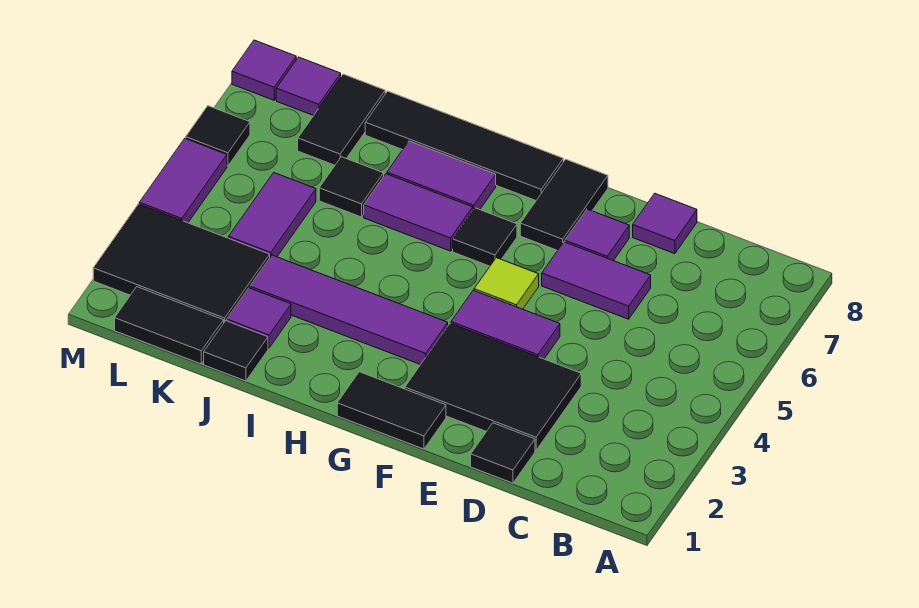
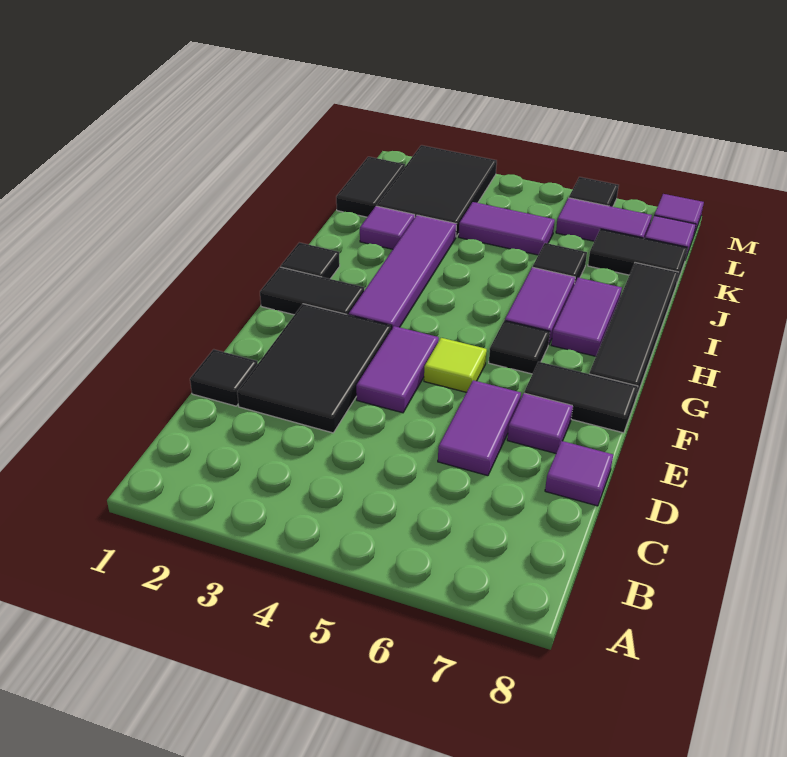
black 1x2 tile [337,372,446,449] -> black 1x2 tile turned to [260,267,364,315]
black 1x1 tile [204,321,268,381] -> black 1x1 tile moved to [281,243,340,279]
purple 1x2 tile [139,139,227,223] -> purple 1x2 tile moved to [556,198,652,241]

